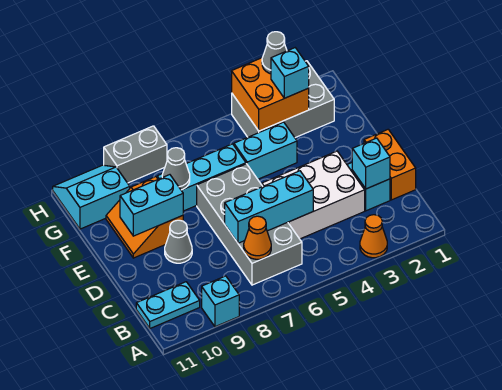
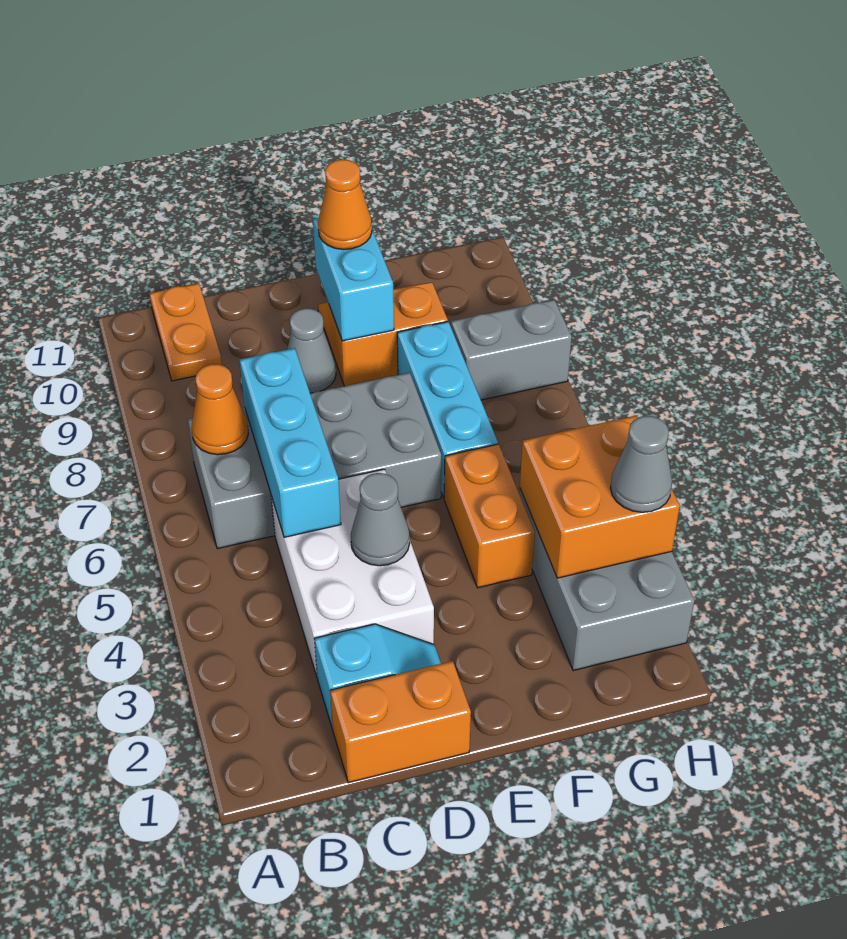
orange 1x1 cone [360,215,387,258] -> orange 1x1 cone moved to [318,159,372,250]
cyan 1x1 brick [202,276,239,327] -> none
cyan 1x2 plate [136,282,200,328] -> orange 1x2 plate [149,283,222,381]
cyan 1x1 brick [352,138,390,189] -> none
cyan 1x2 brick [234,122,297,179] -> orange 1x2 brick [444,444,535,588]
grey 1x1 cone [162,148,190,190] -> grey 1x1 cone moved to [351,473,410,566]
cyan 1x1 brick [271,48,309,98] -> none
cyan 2x2 slope [53,165,130,229] -> none
grey 1x2 brick [104,126,167,183] -> grey 1x2 brick turned to [451,300,572,400]

